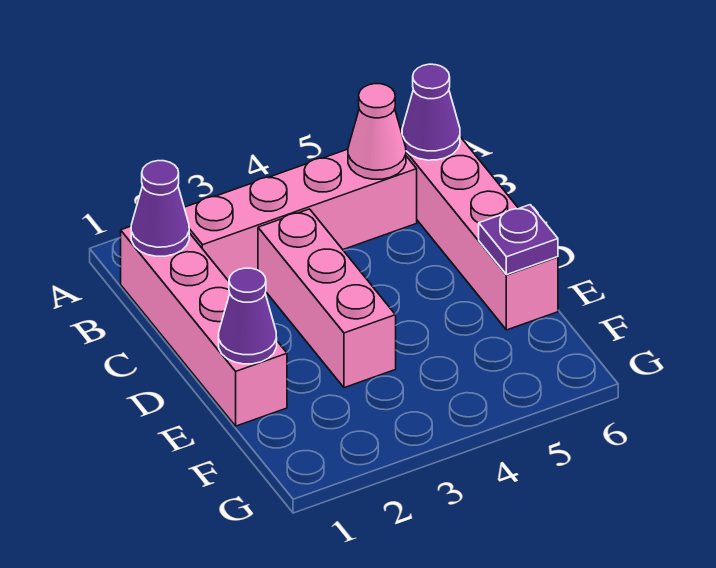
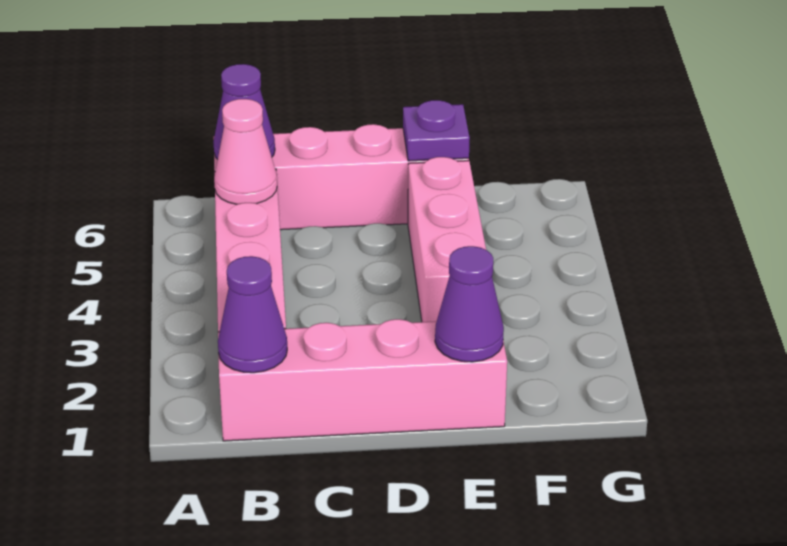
pink 1x3 brick [258,209,396,388] -> pink 1x3 brick turned to [408,157,486,322]

